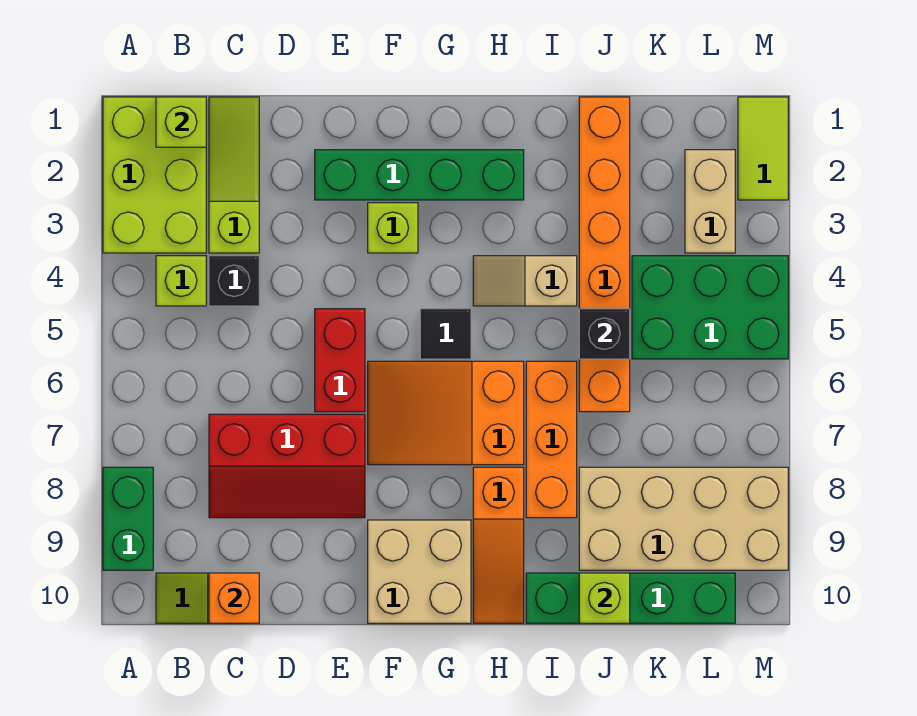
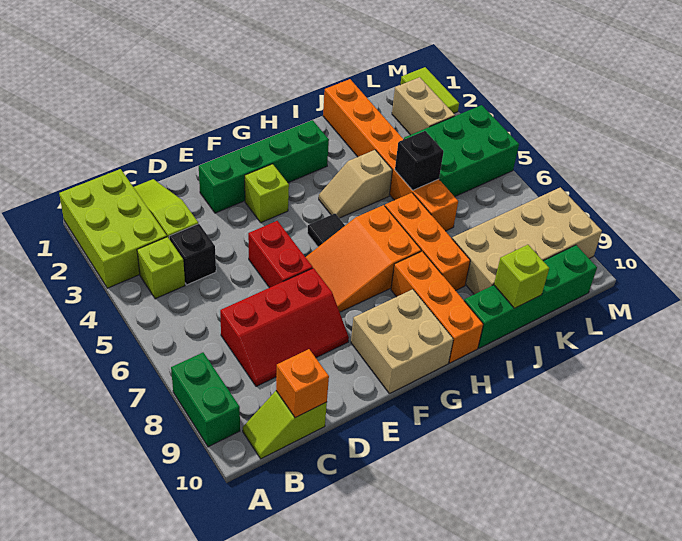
lime 1x1 brick [156,97,206,147] -> none
orange 1x3 slope [473,467,524,623] -> orange 1x3 brick [391,251,483,363]

